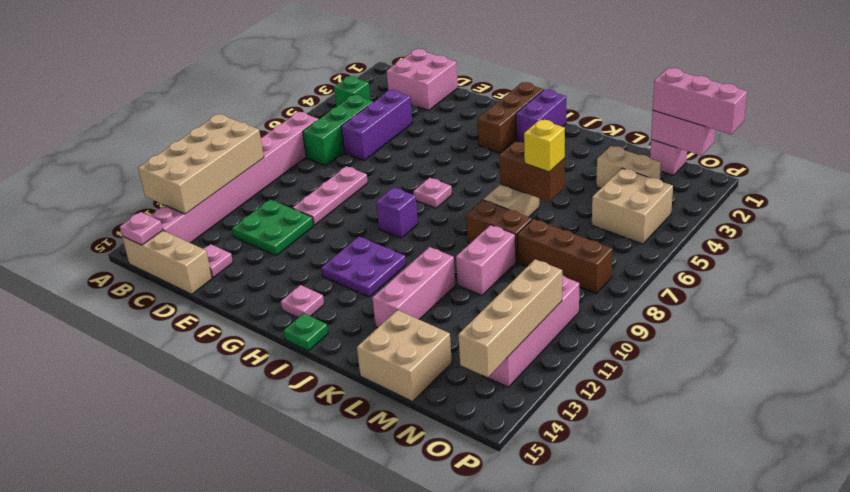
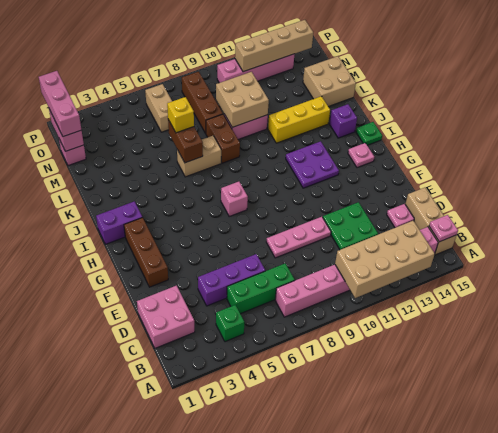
brown 1x3 brick [478,82,544,153] -> brown 1x3 brick turned to [124,218,168,287]
pink 1x1 plate [413,178,452,208] -> pink 1x1 brick [221,182,248,216]
purple 1x1 brick [376,187,418,238] -> purple 1x1 brick moved to [330,104,357,138]
pink 1x3 brick [372,247,455,327] -> yellow 1x3 brick [268,96,330,143]
tan 1x2 brick [596,146,661,188] -> tan 1x2 brick moved to [145,84,172,132]
tan 2x2 brick [592,168,673,244] -> tan 2x2 brick moved to [216,72,269,127]

